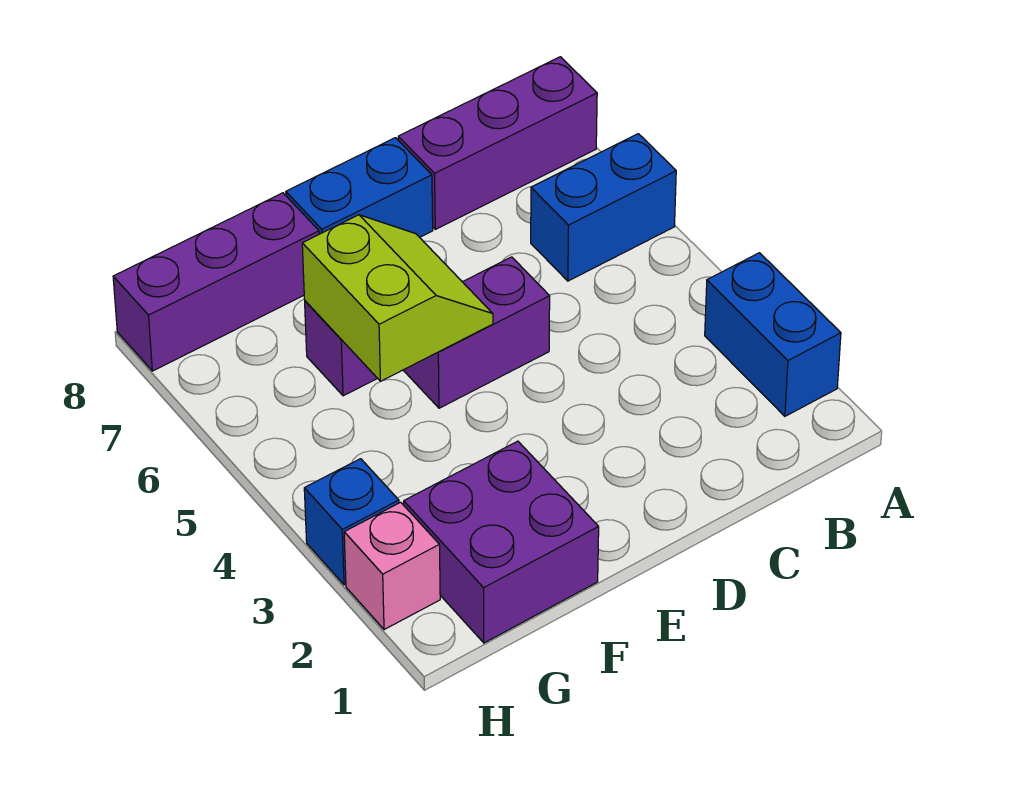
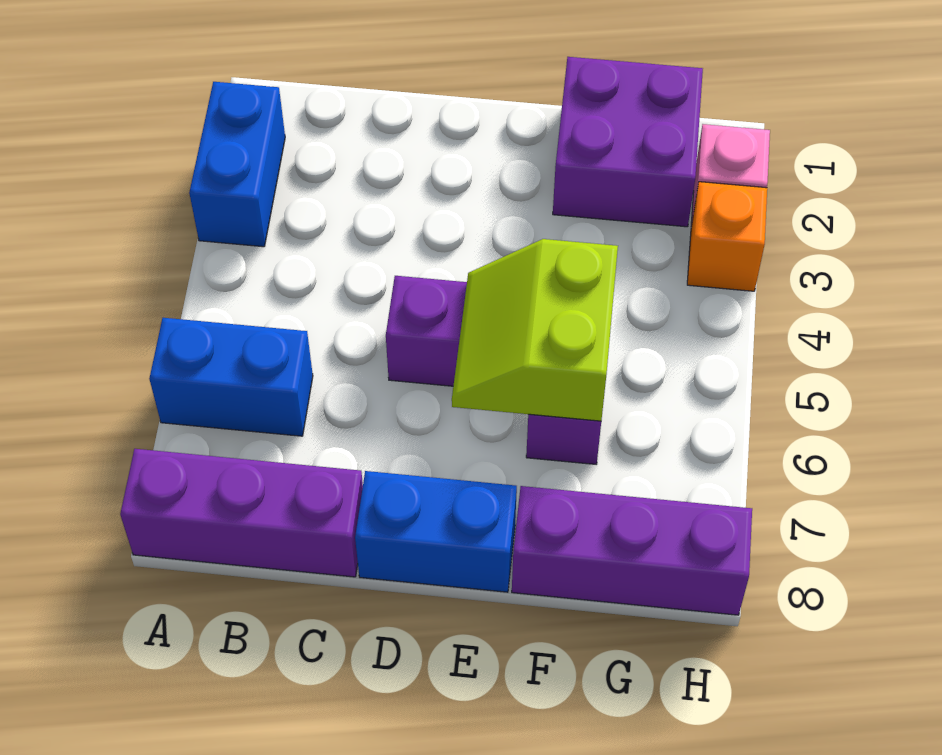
blue 1x1 brick [304,459,399,585] -> orange 1x1 brick [687,182,767,291]

